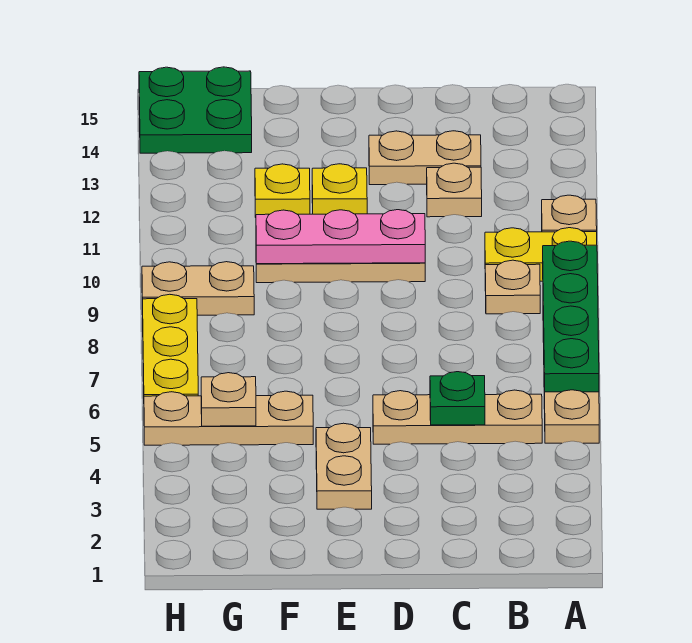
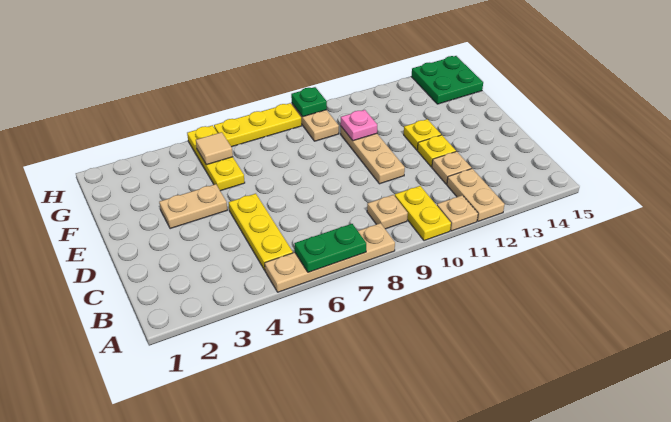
green 1x4 plate [543,241,599,392] -> green 1x2 plate [295,224,366,272]
tan 1x3 plate [373,390,542,444] -> yellow 1x3 plate [229,194,293,270]
green 1x1 plate [430,372,485,425] -> green 1x1 plate moved to [291,87,327,117]
tan 1x2 plate [369,131,481,185] -> tan 1x2 plate moved to [447,168,505,221]
pink 1x3 plate [256,210,425,264] -> pink 1x1 plate [341,110,377,141]
tan 1x3 plate [144,391,313,445] -> yellow 1x3 plate [187,125,245,191]
yellow 1x1 plate [255,164,310,217] -> yellow 1x1 plate moved to [417,135,456,167]
tan 1x1 plate [201,373,256,426] -> tan 1x1 tile [196,132,233,165]

